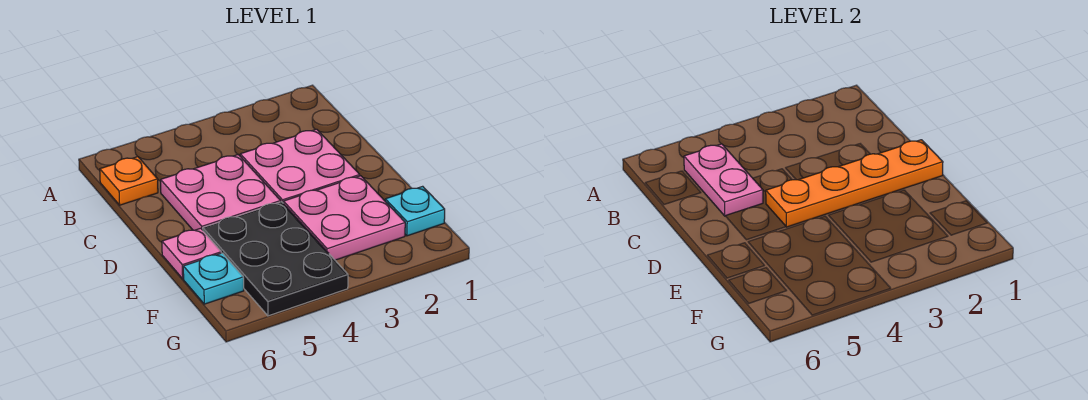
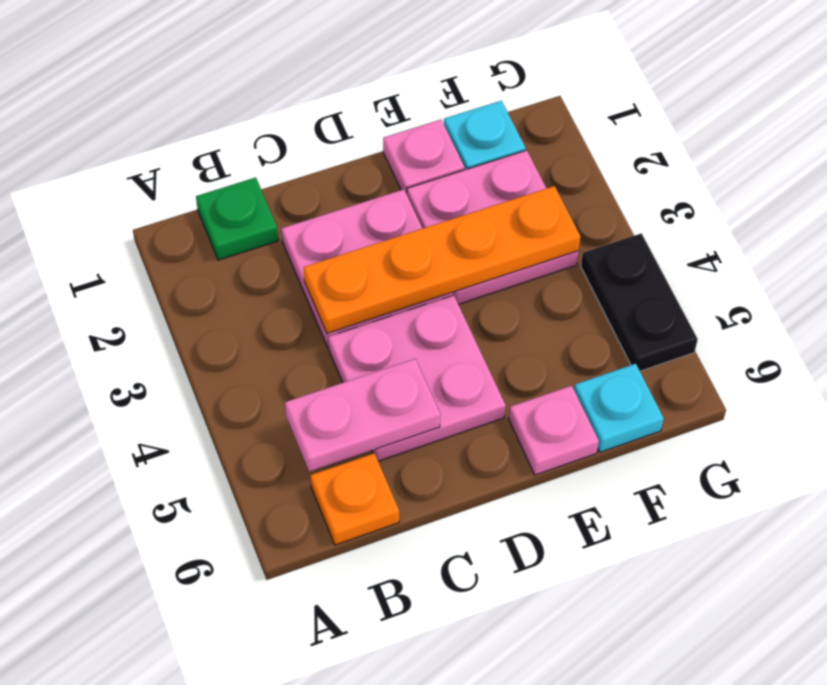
none -> green 1x1 plate [196,178,278,260]
orange 1x4 plate [766,140,943,227] -> orange 1x4 plate turned to [304,186,581,333]
none -> pink 1x1 plate [383,120,465,194]
black 2x3 plate [203,202,348,316] -> black 1x2 plate [581,233,698,371]

